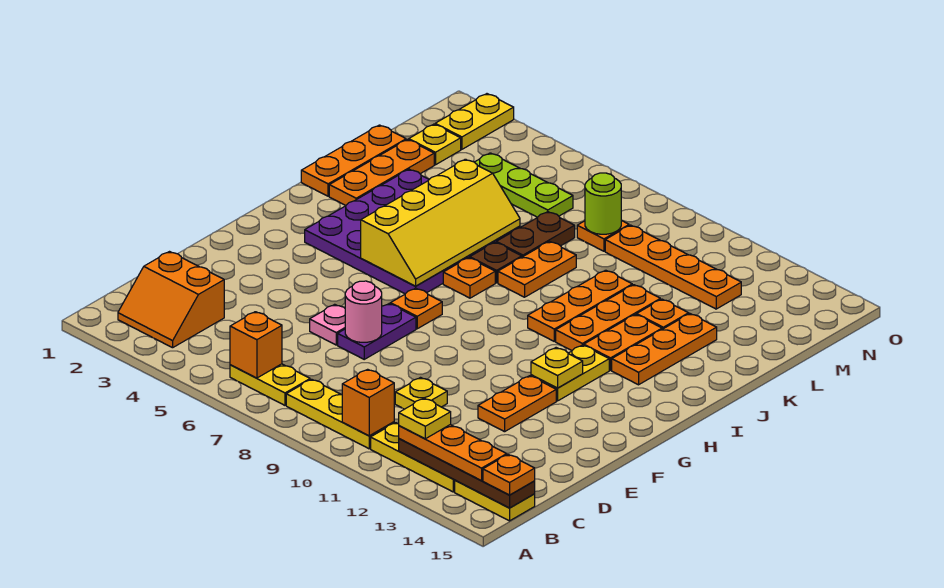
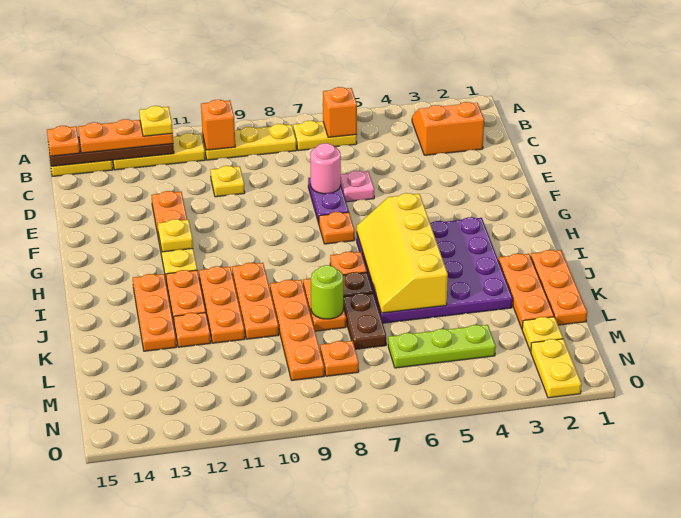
lime 1x1 round brick [585,173,621,234] -> lime 1x1 round brick moved to [311,265,343,319]
orange 1x4 plate [605,225,741,309] -> orange 1x4 plate turned to [270,280,324,380]

